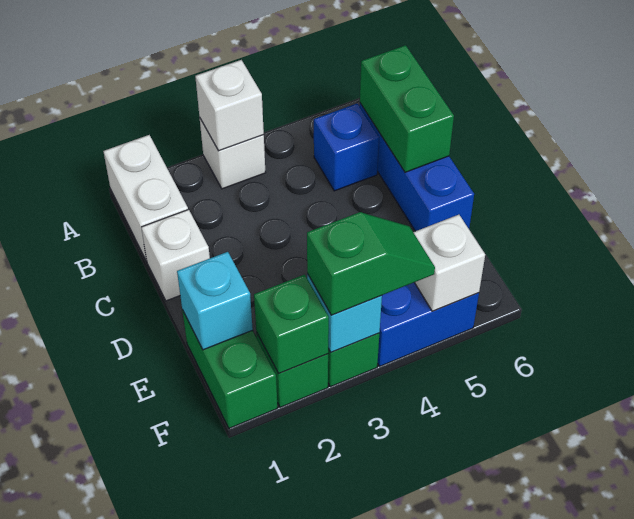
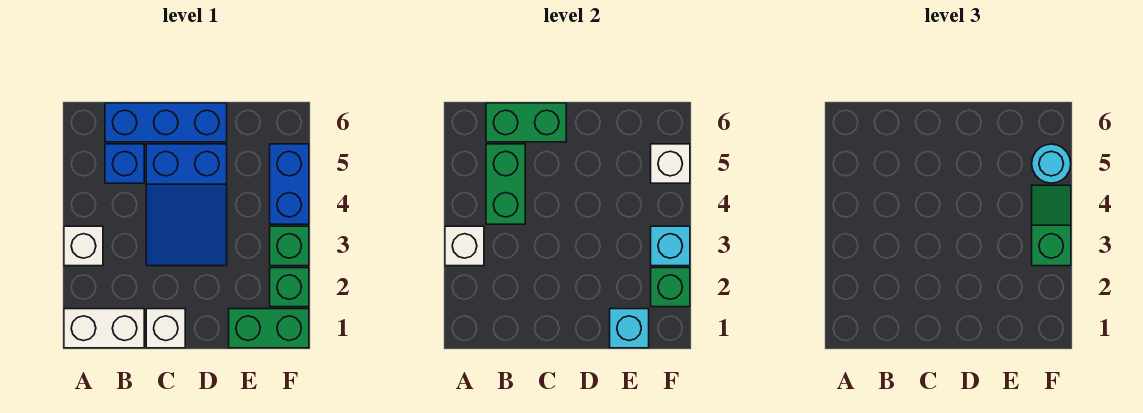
none -> green 1x2 brick [486,144,525,224]
none -> blue 2x3 slope [146,144,227,266]
none -> cyan 1x1 round brick [1032,144,1071,183]

